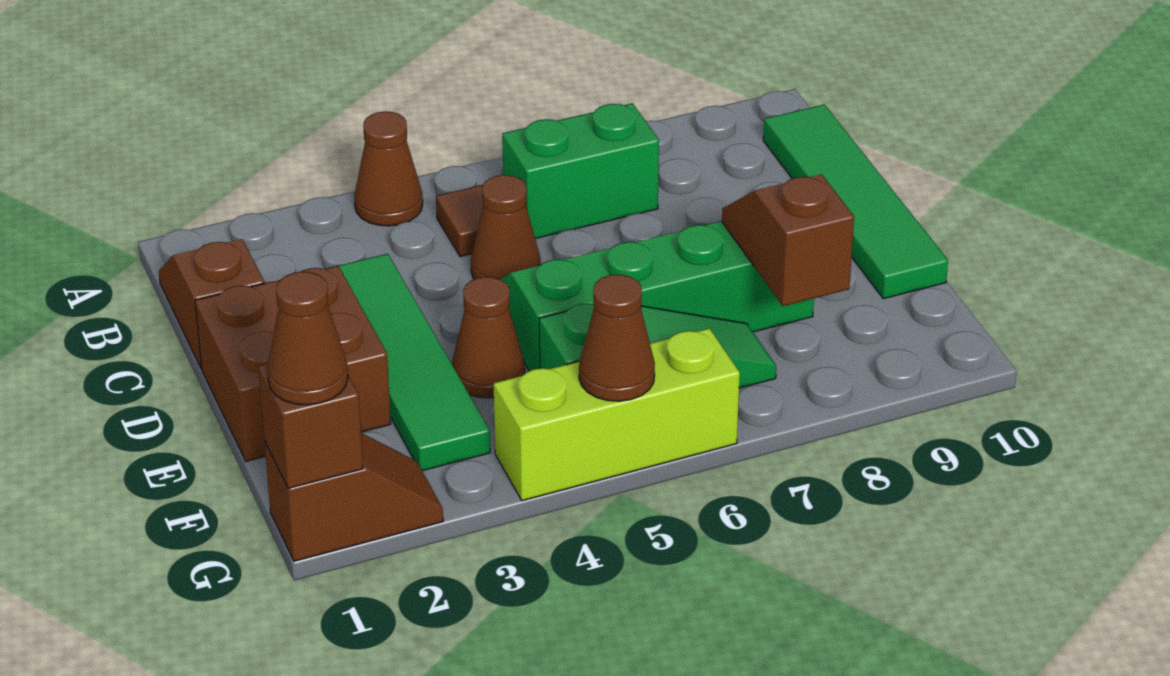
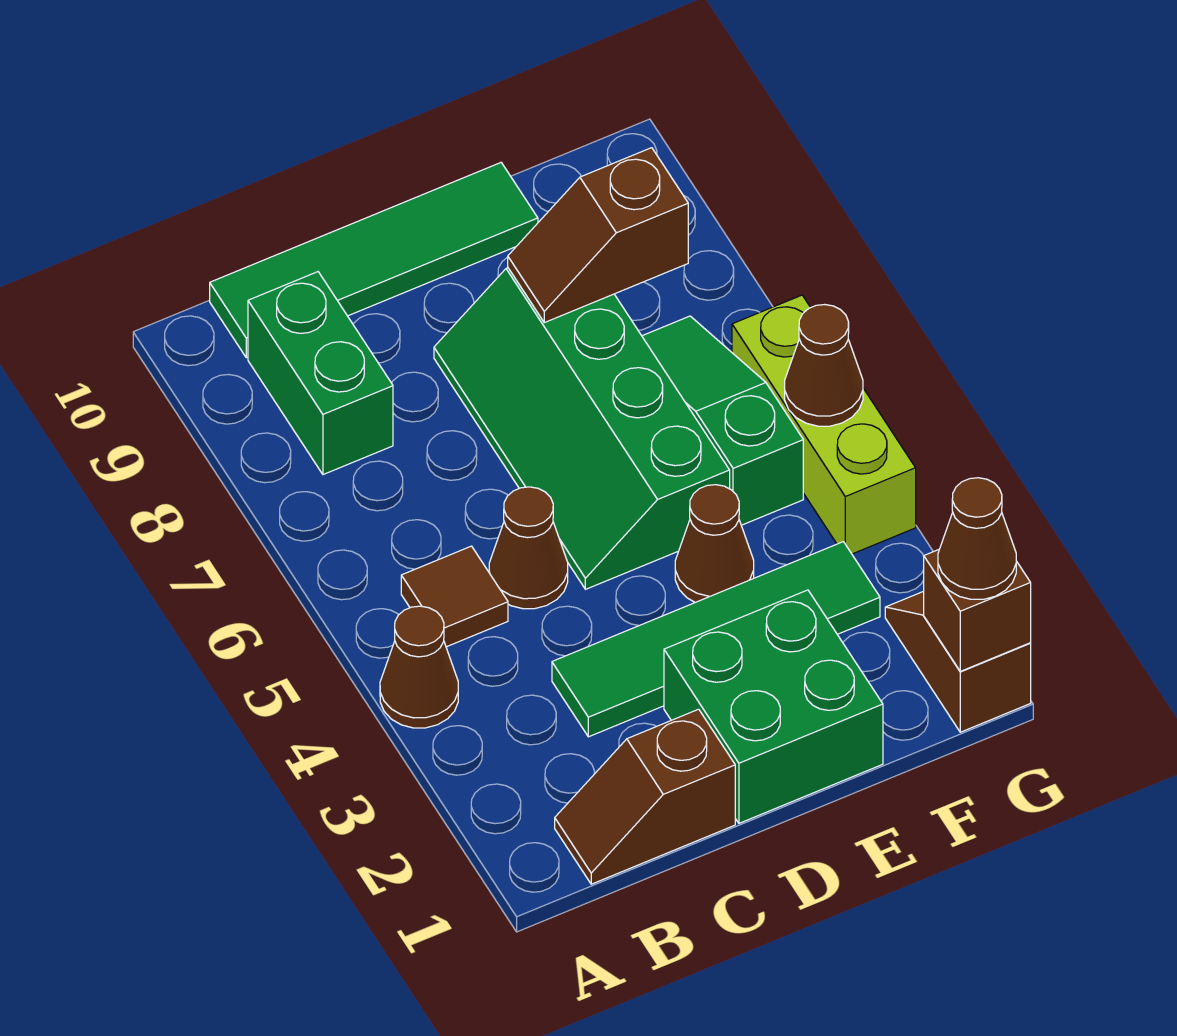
green 1x2 brick [502,103,659,239] -> green 1x2 brick moved to [248,272,393,475]
brown 2x2 brick [195,266,391,461] -> green 2x2 brick [664,590,883,823]

